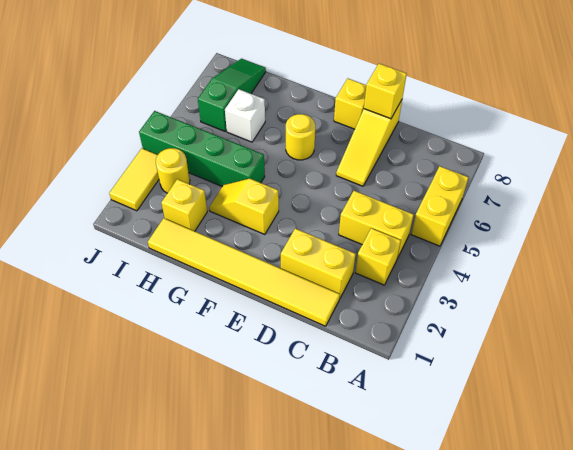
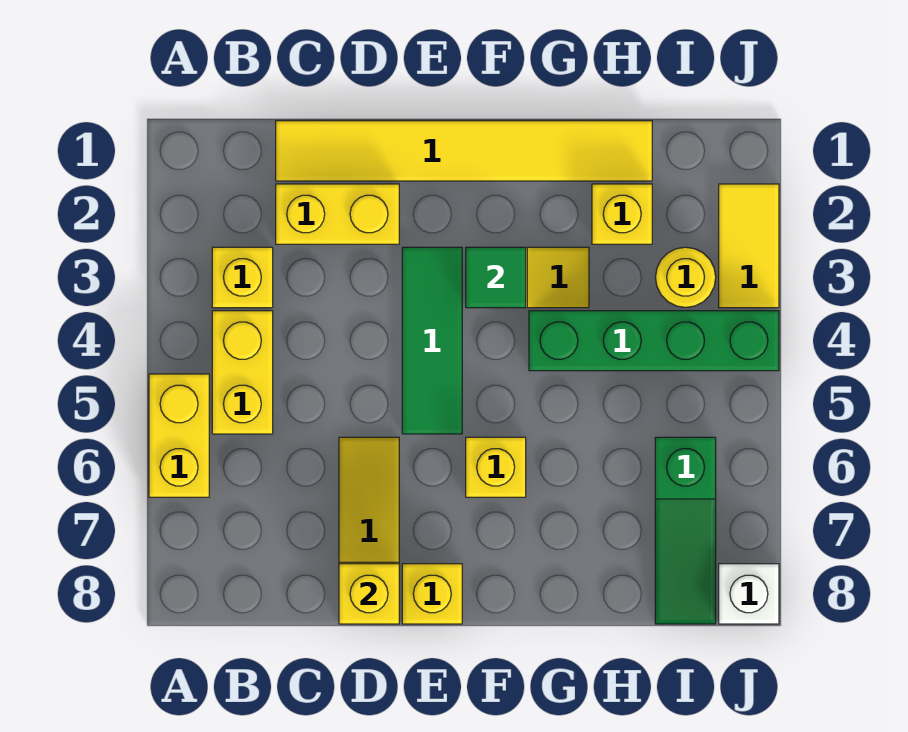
yellow 1x2 brick [339,191,413,258] -> yellow 1x2 brick turned to [212,311,273,434]
none -> green 1x3 tile [402,247,462,434]
none -> green 1x1 tile [466,247,526,308]
yellow 1x1 round brick [286,114,315,160] -> yellow 1x1 brick [466,437,526,497]
white 1x1 brick [225,89,265,142] -> white 1x1 brick moved to [719,564,779,624]

